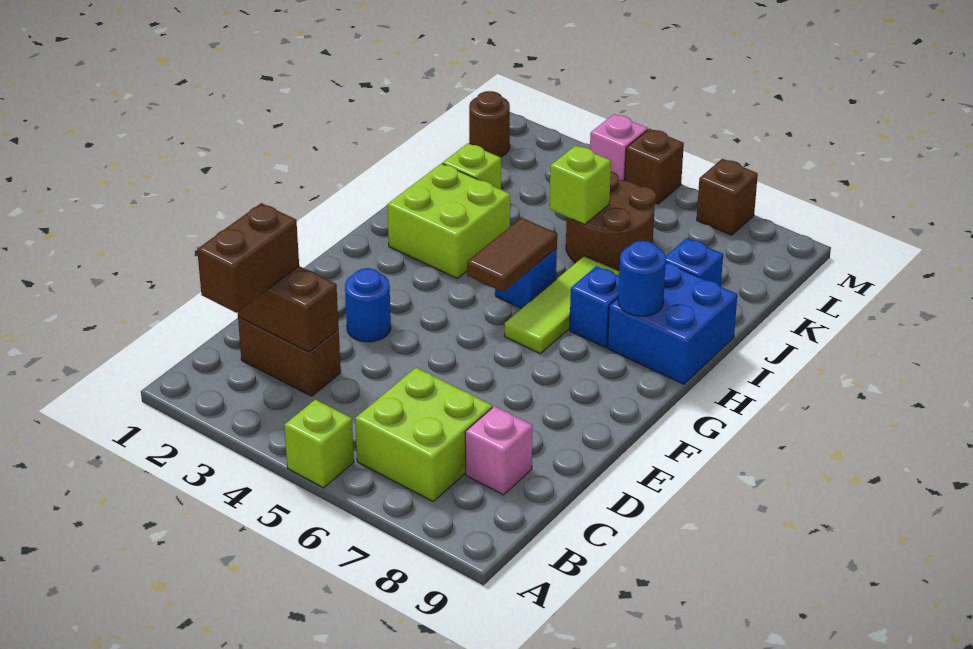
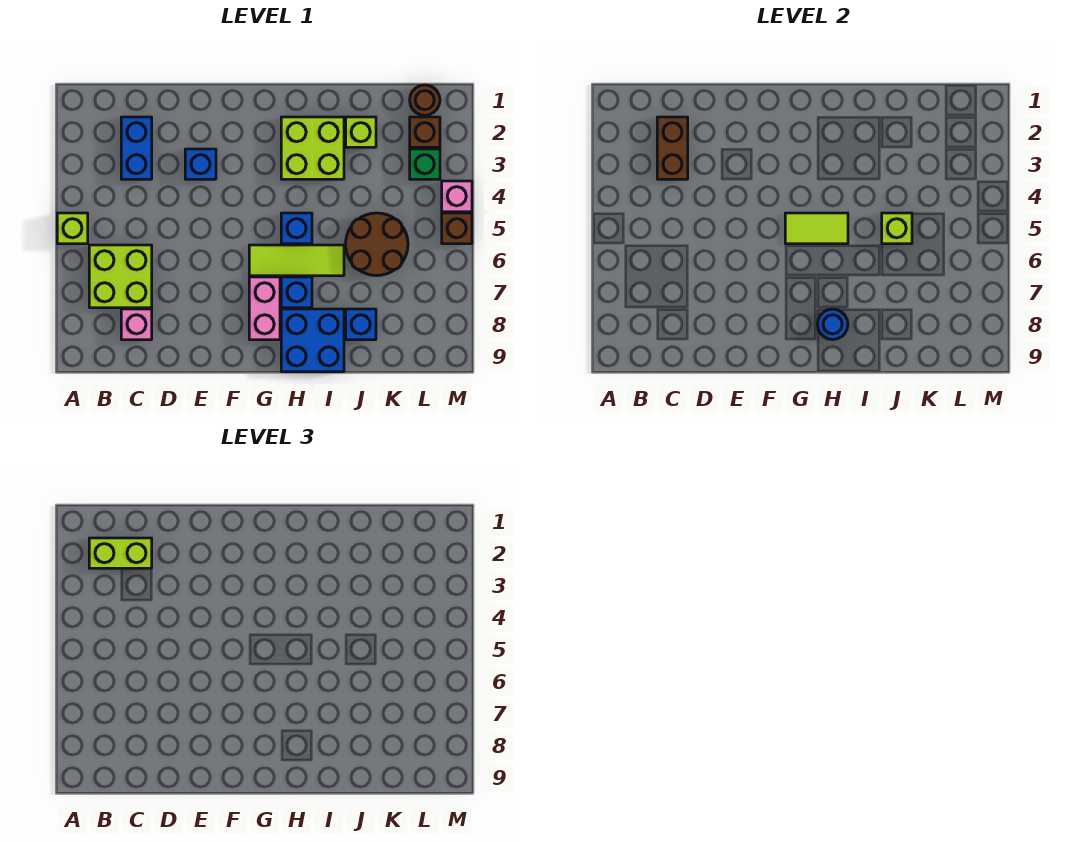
brown 1x2 brick [197,203,299,313] -> lime 1x2 brick [89,538,152,568]
brown 1x2 brick [238,317,341,396] -> blue 1x2 brick [121,117,152,179]
blue 1x1 round brick [345,268,391,342] -> blue 1x1 brick [185,149,216,179]
brown 1x2 tile [467,218,557,292] -> lime 1x2 tile [785,213,848,244]
none -> pink 1x2 brick [249,277,280,340]
none -> green 1x1 brick [410,149,440,179]
brown 1x1 brick [697,159,758,235] -> brown 1x1 brick moved to [410,117,440,147]

